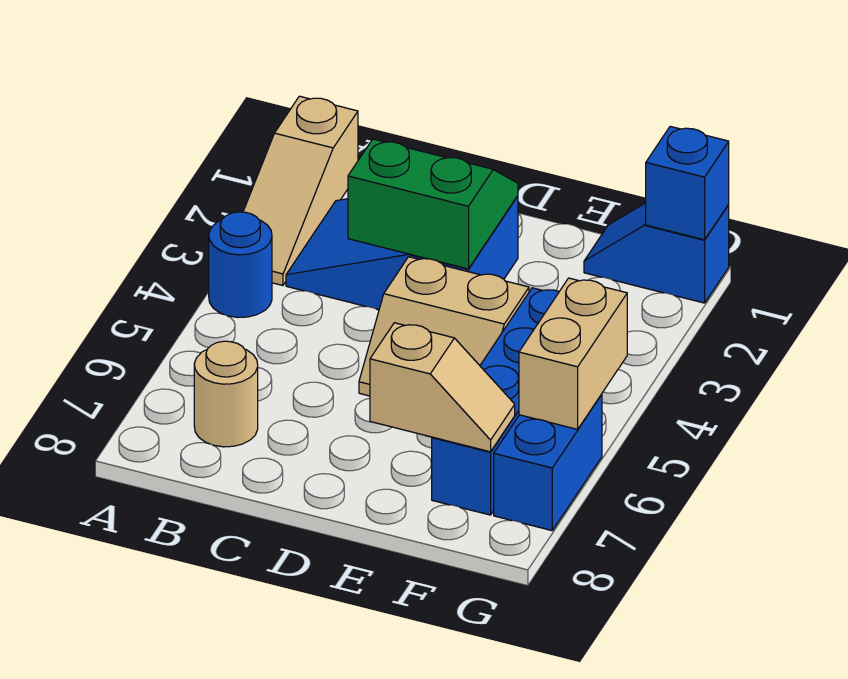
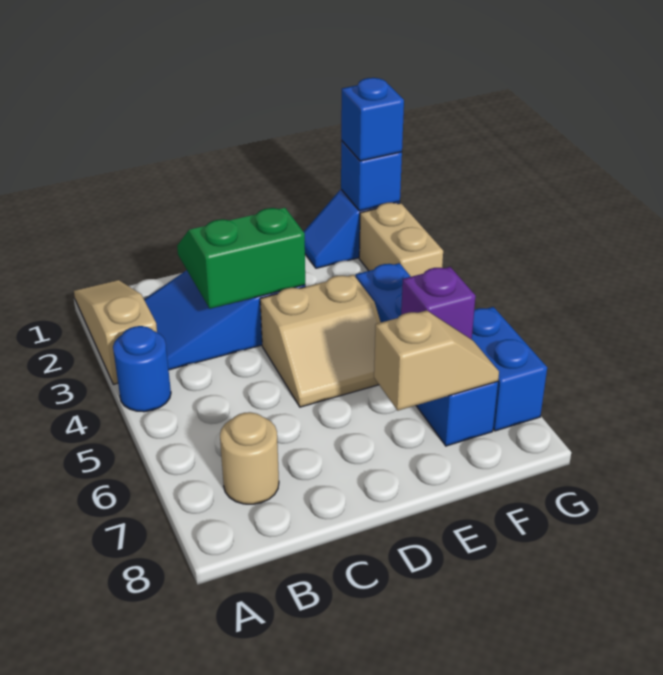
tan 1x3 slope [243,96,358,285] -> tan 1x3 slope turned to [74,280,157,384]
none -> purple 1x1 brick [401,267,476,339]
none -> blue 1x1 brick [341,78,404,161]
tan 1x2 brick [519,278,627,429] -> tan 1x2 brick moved to [359,203,443,277]

